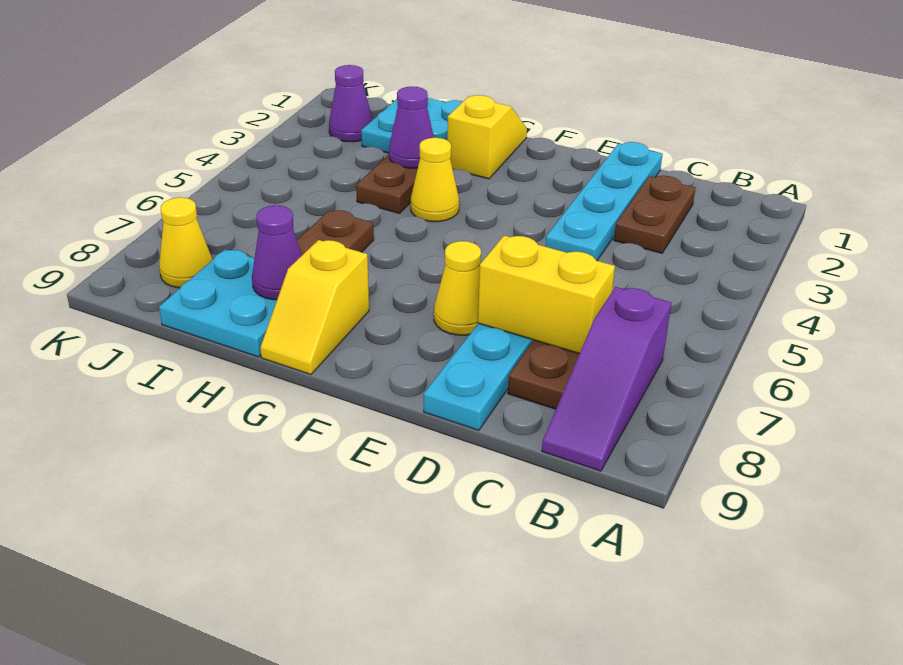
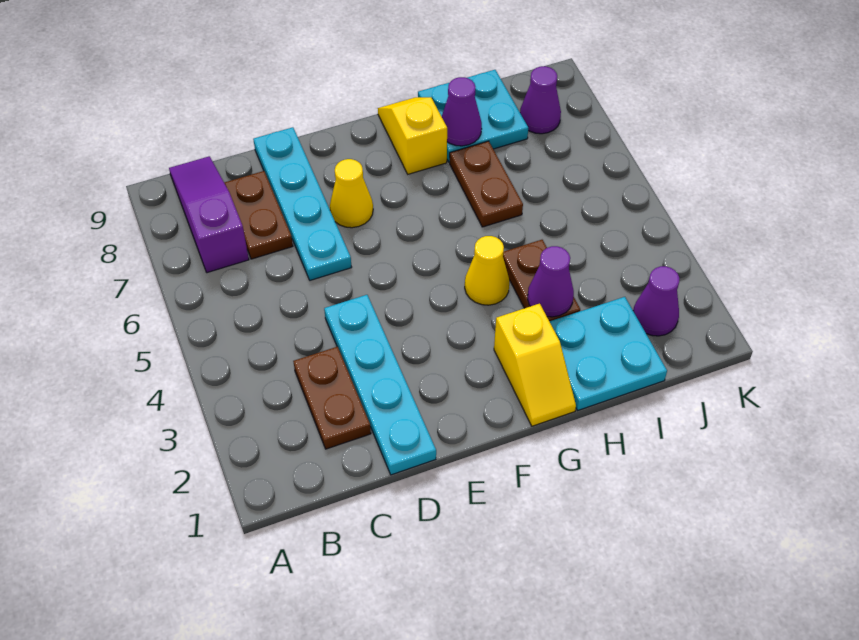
yellow 1x2 brick [478,236,615,354] -> none
yellow 1x1 cone [159,197,212,288] -> purple 1x1 cone [520,66,561,134]

